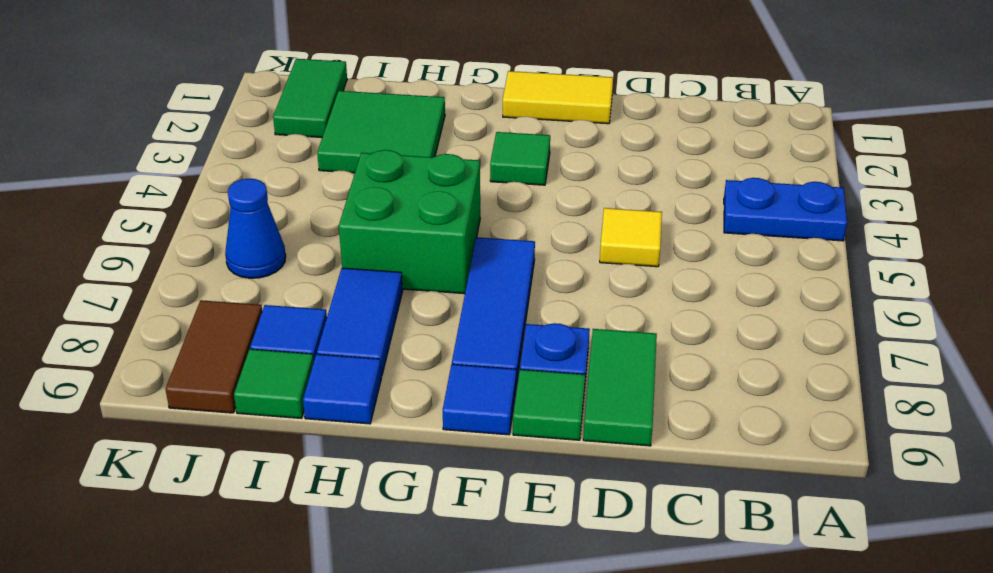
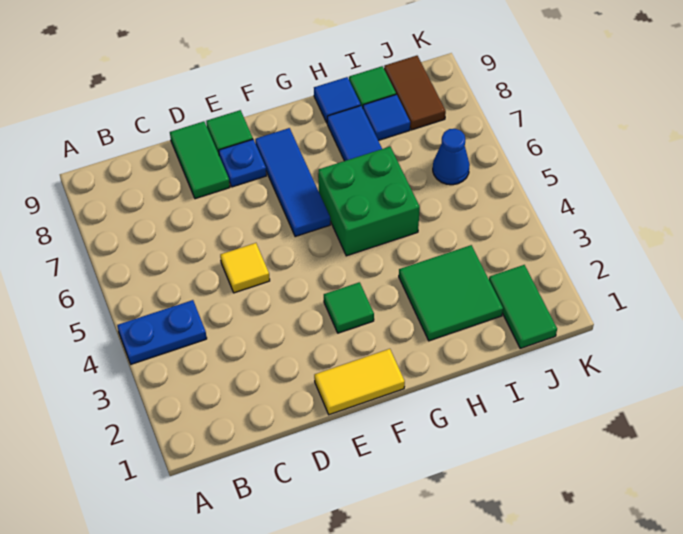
blue 1x1 tile [443,364,516,435] -> none

